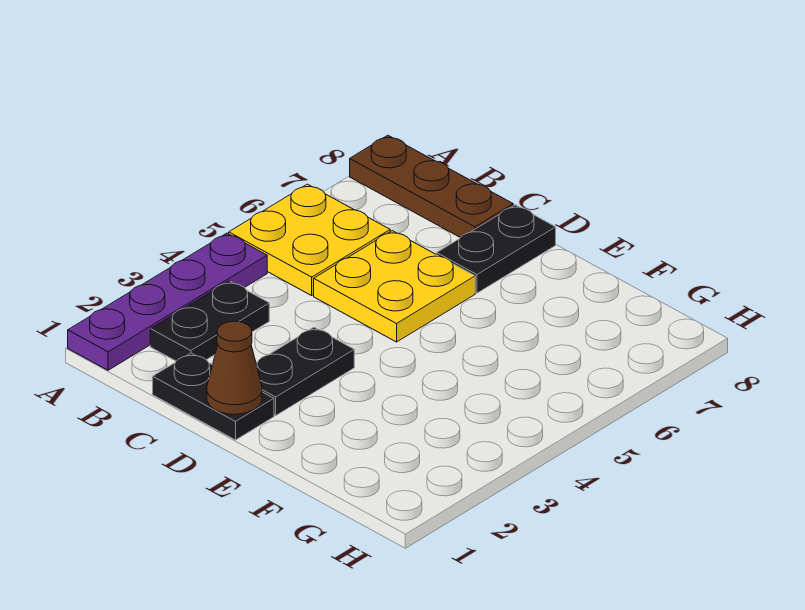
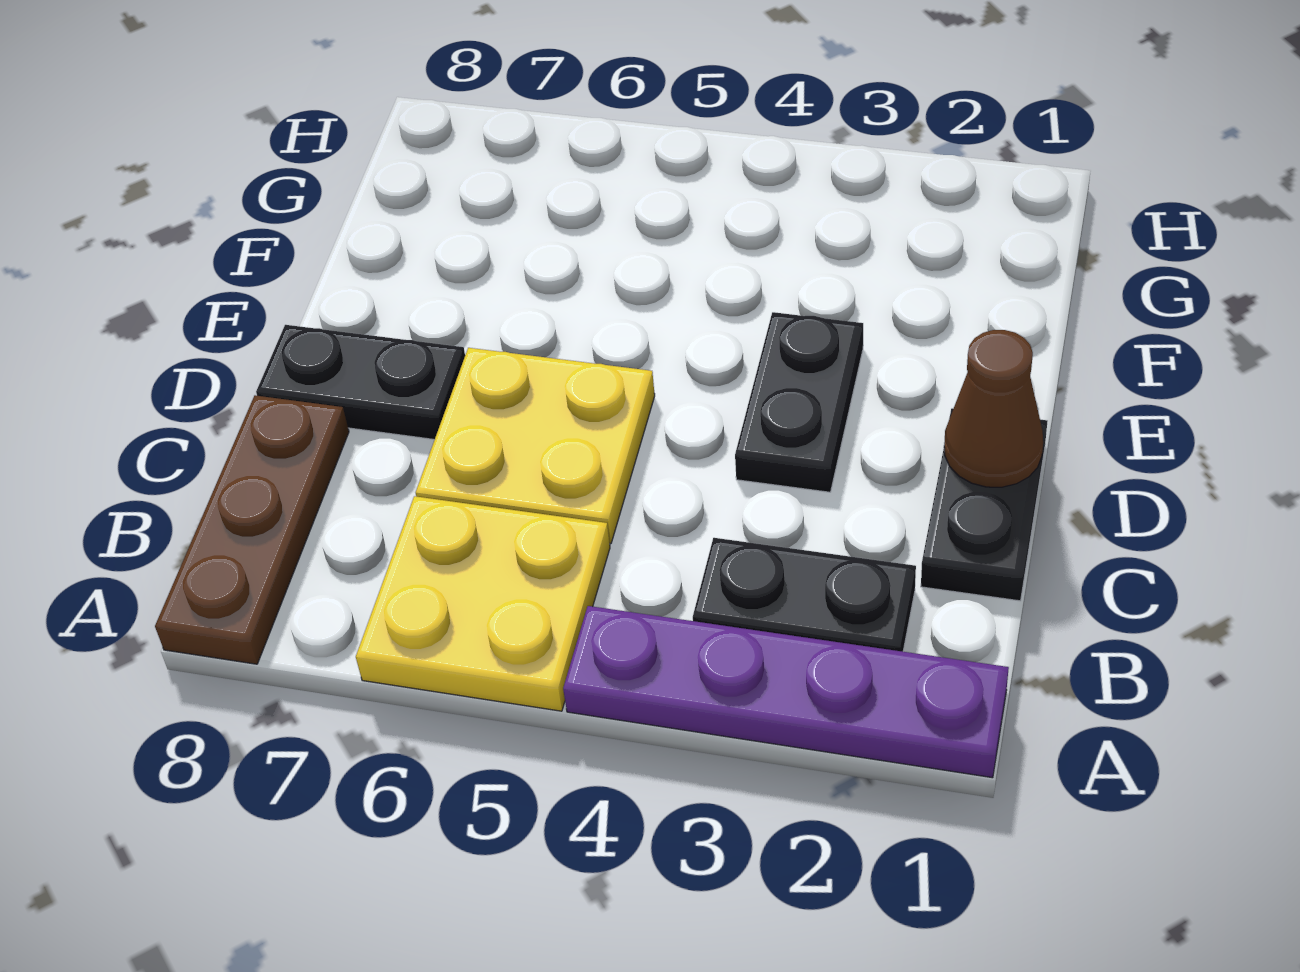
black 1x2 plate [256,328,354,415] -> black 1x2 plate turned to [735,312,863,492]

